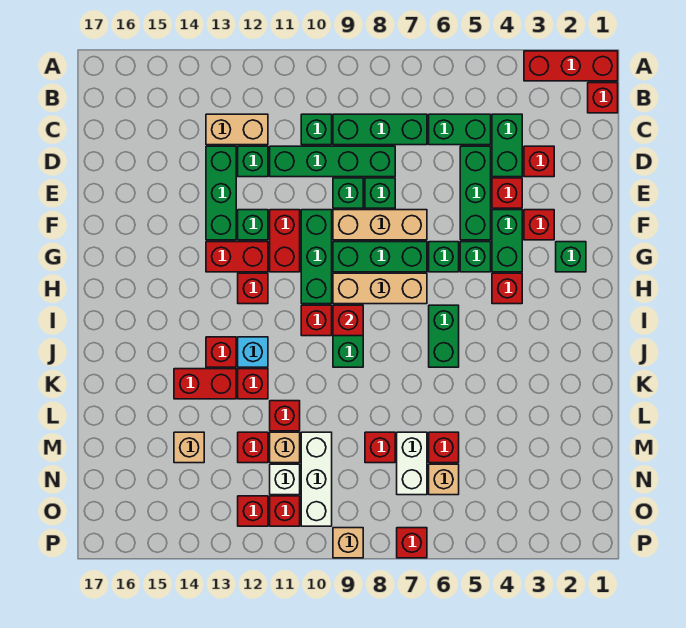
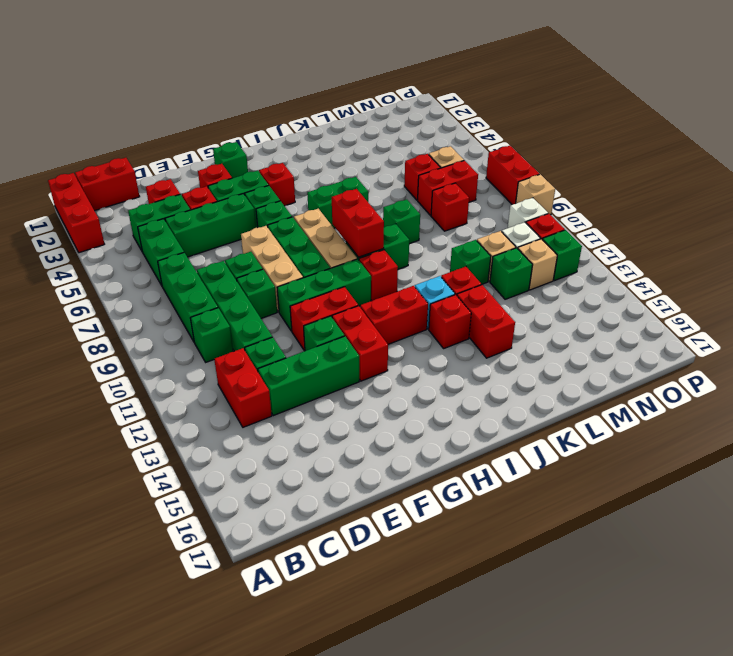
red 1x1 brick [588,83,618,113] -> red 1x2 brick [75,158,140,211]
tan 1x2 brick [206,114,268,145] -> red 1x2 brick [214,348,272,427]
red 1x1 brick [238,273,268,304] -> red 1x2 brick [360,286,428,344]
red 1x1 brick [333,305,363,336] -> red 1x2 brick [332,189,384,257]
none -> green 1x1 brick [383,199,420,244]
red 1x1 brick [270,401,300,431] -> green 1x1 brick [450,240,491,285]
white 1x2 brick [397,432,427,495] -> red 1x2 brick [418,161,478,216]
white 1x3 brick [301,432,332,526] -> white 1x1 brick [508,198,548,228]
red 1x1 brick [238,432,268,463] -> green 1x1 brick [490,248,532,299]
tan 1x1 brick [174,432,204,463] -> tan 1x1 brick moved to [518,239,557,290]
red 1x1 brick [238,496,268,526] -> green 1x1 brick [542,230,582,281]
red 1x1 brick [397,528,427,558] -> red 1x2 brick [486,146,539,205]

